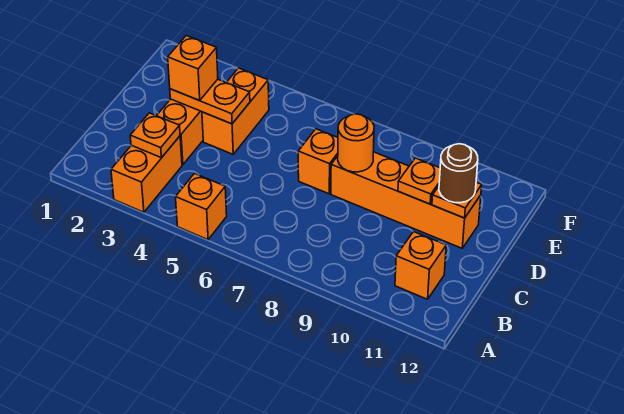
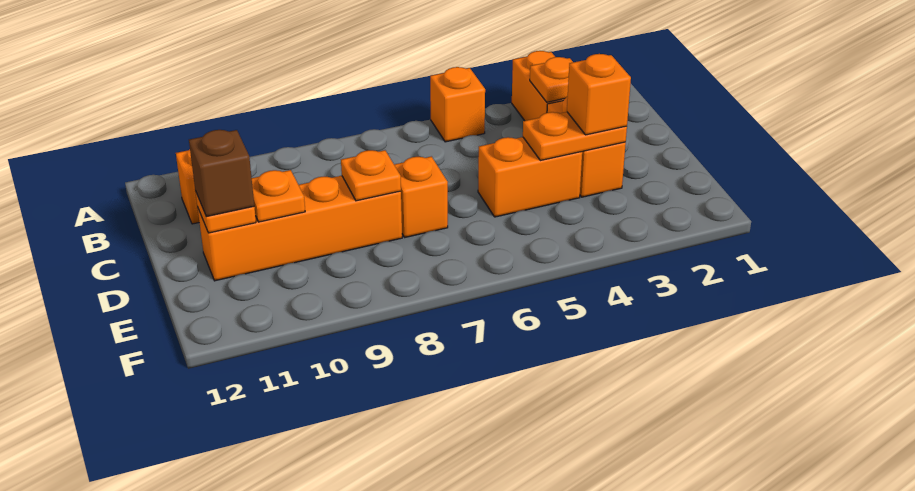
orange 1x2 brick [202,68,269,154] -> orange 1x2 brick turned to [478,137,582,217]
orange 1x1 round brick [338,114,374,172] -> orange 1x1 plate [341,150,401,201]
brown 1x1 round brick [439,144,478,203] -> brown 1x1 brick [189,130,254,217]

